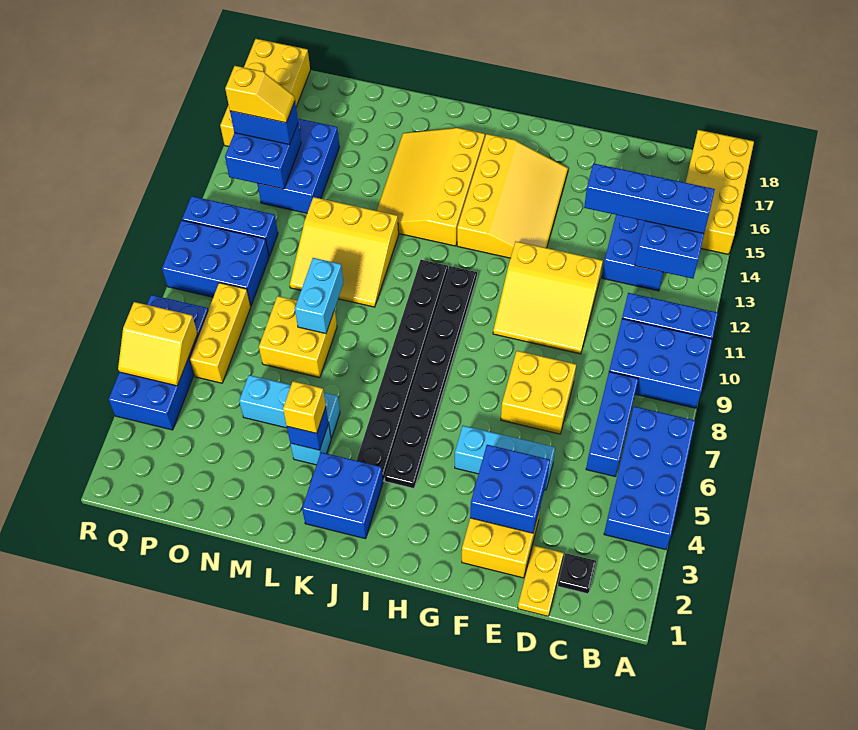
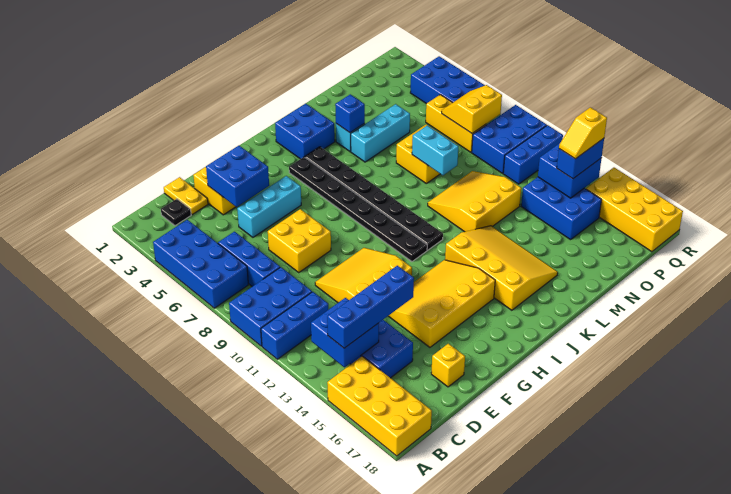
yellow 3x4 slope [457,134,568,258] -> yellow 3x4 slope turned to [389,260,495,347]
yellow 1x1 brick [283,381,326,433] -> yellow 1x1 brick moved to [431,344,465,387]
yellow 2x2 slope [118,302,198,386] -> yellow 2x2 slope moved to [442,85,502,133]

